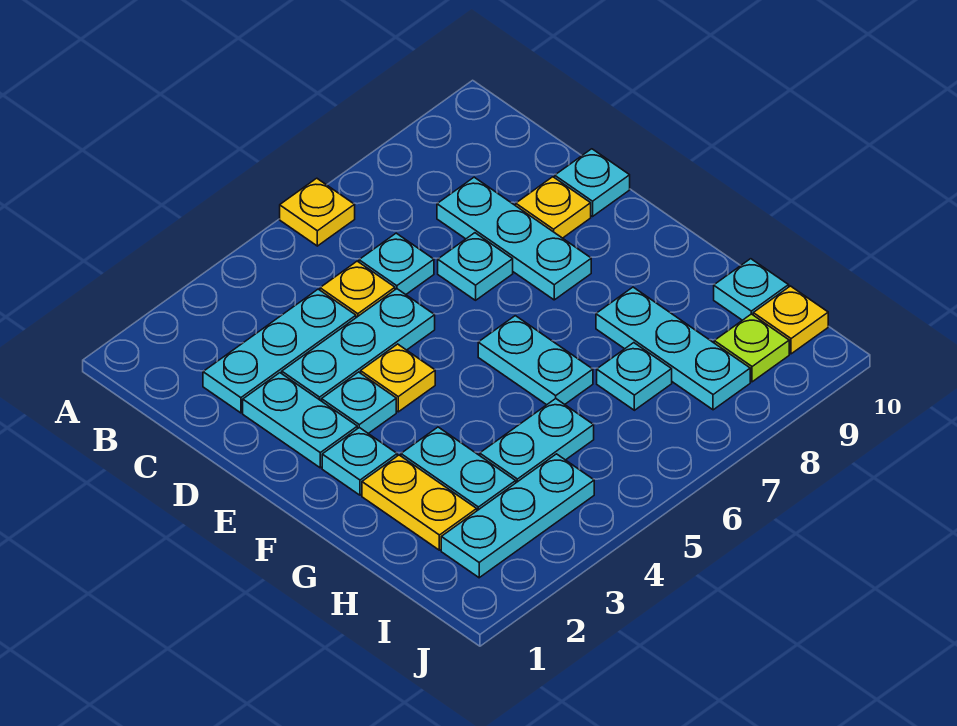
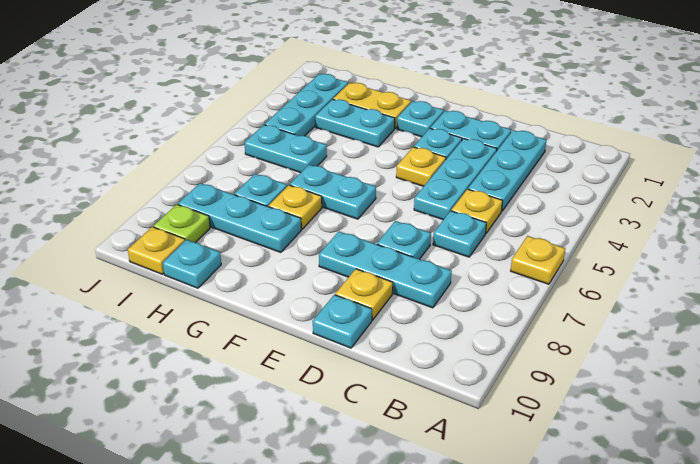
none -> yellow 1x1 plate [269,185,322,229]
cyan 1x2 plate [480,399,594,483] -> cyan 1x2 plate turned to [244,125,327,173]

